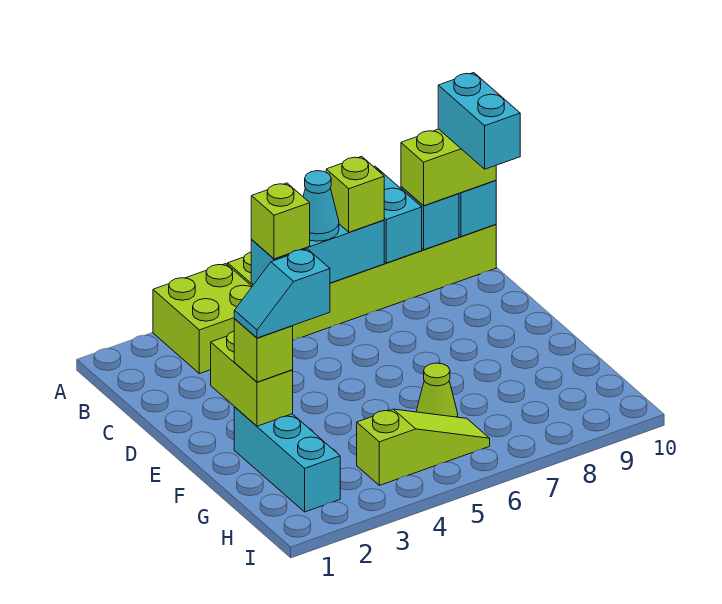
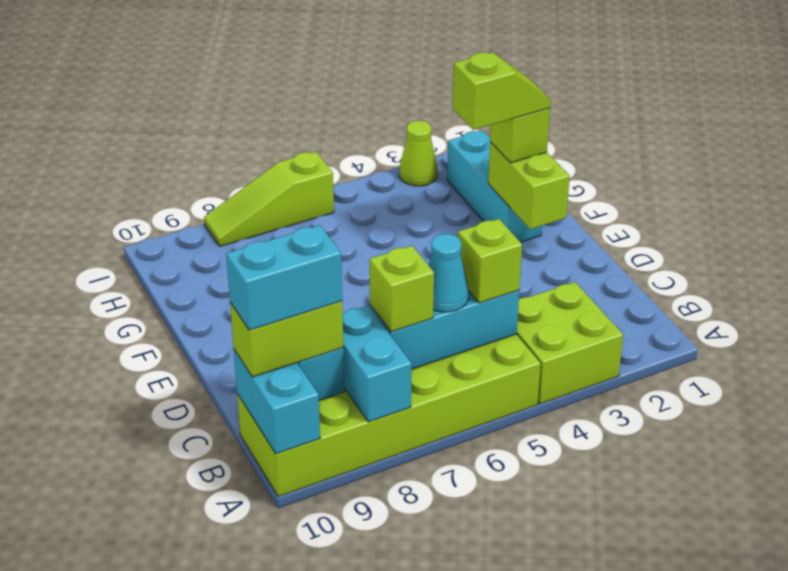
cyan 1x2 brick [438,73,520,169] -> cyan 1x2 brick turned to [226,225,342,330]
cyan 1x2 slope [234,249,330,338] -> lime 1x2 slope [453,52,551,130]
lime 1x1 cone [416,363,458,417] -> lime 1x1 cone moved to [399,121,438,186]
lime 1x3 slope [357,409,490,485] -> lime 1x3 slope moved to [204,152,334,246]

